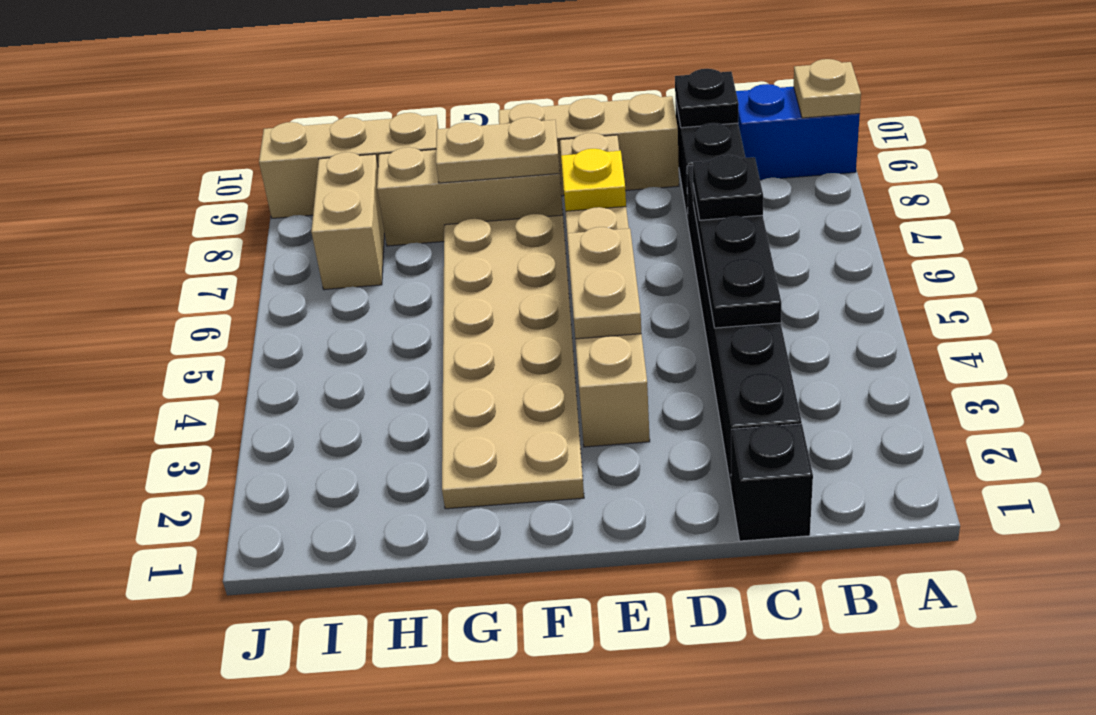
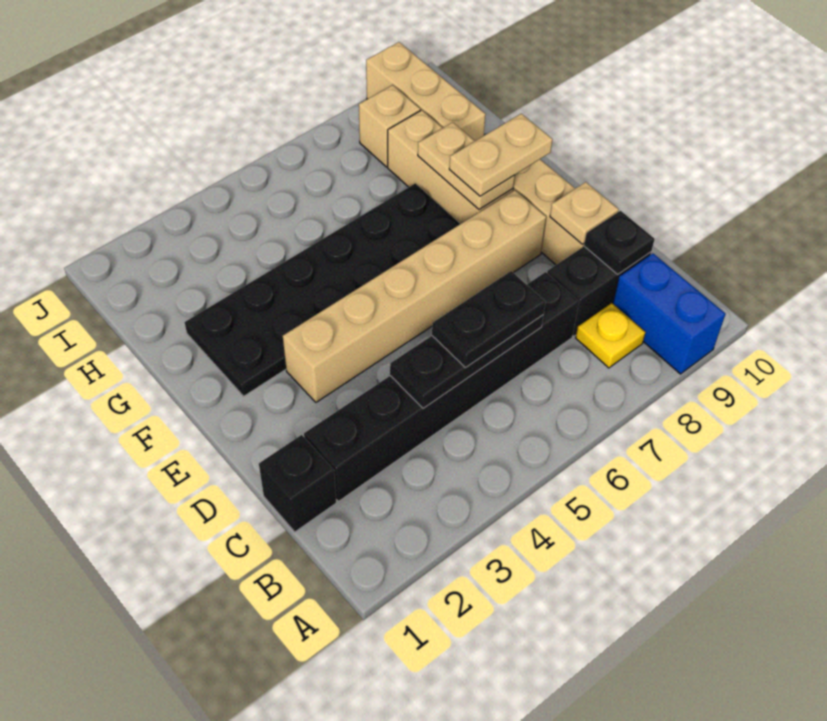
tan 1x1 plate [794,59,861,118] -> tan 1x1 plate moved to [550,182,619,244]
black 1x1 plate [693,155,763,220] -> black 1x2 plate [432,271,545,368]
tan 1x2 plate [567,227,641,339] -> tan 1x2 plate moved to [449,114,553,196]
yellow 1x1 plate [561,149,626,211] -> yellow 1x1 plate moved to [576,303,645,368]
tan 2x6 plate [442,214,584,509] -> black 2x6 plate [185,183,460,396]
tan 1x2 brick [311,152,384,290] -> tan 1x1 brick [359,85,420,167]

